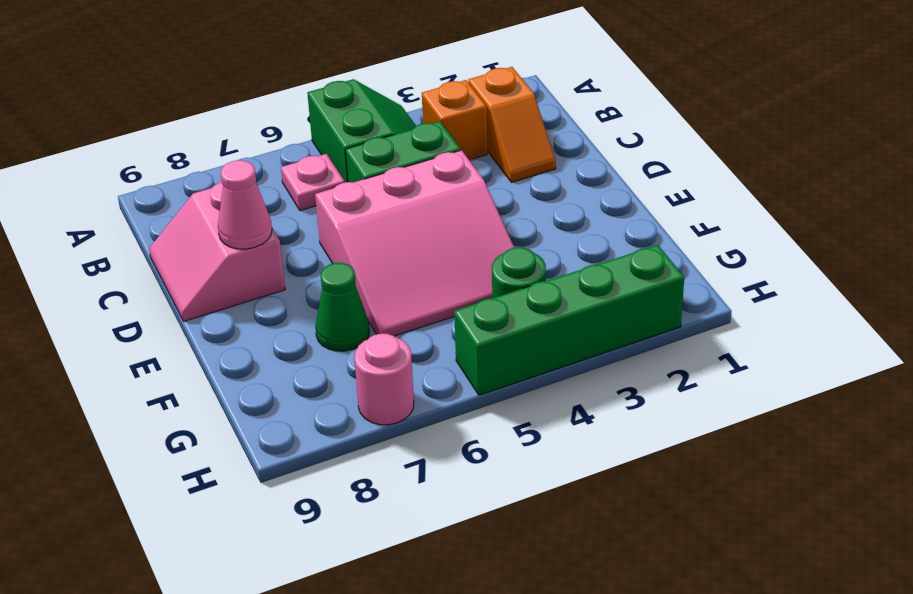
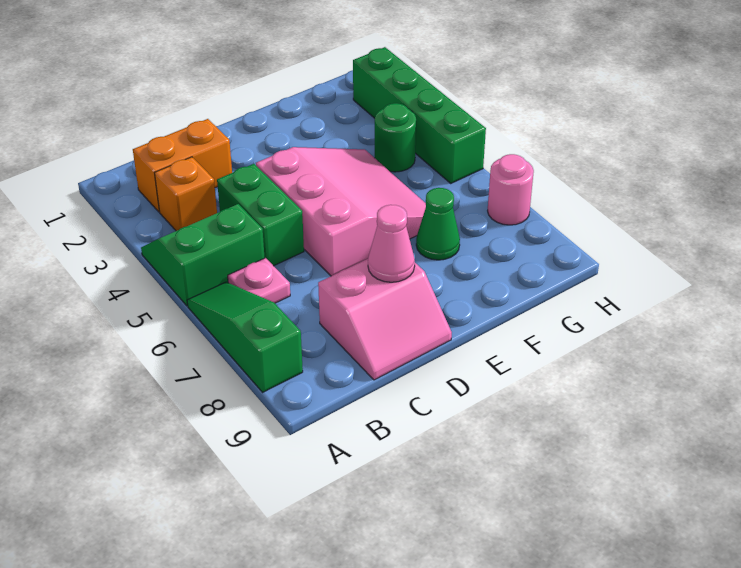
none -> green 1x3 slope [187,282,303,392]
orange 1x2 slope [468,67,556,183] -> orange 1x2 brick [133,119,232,212]

